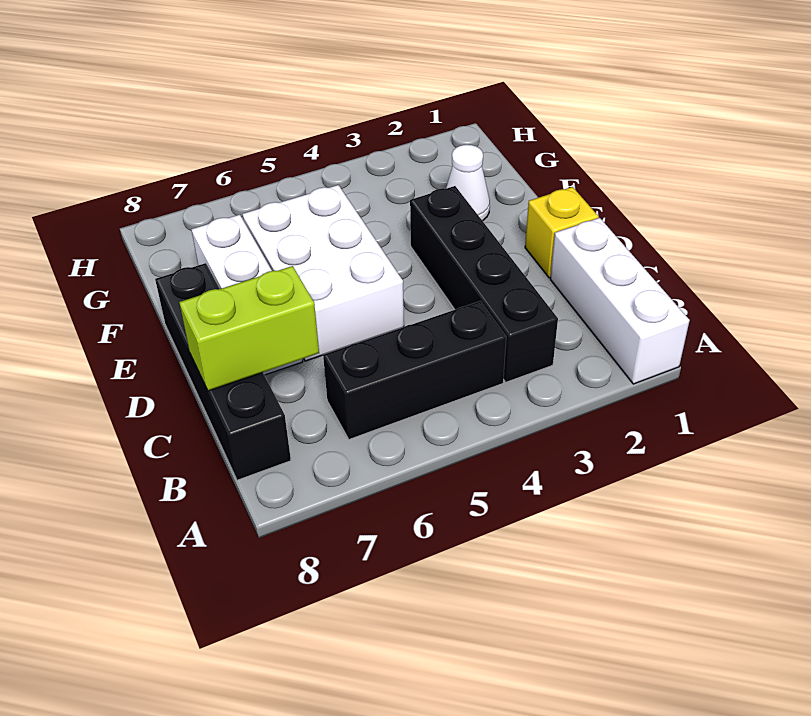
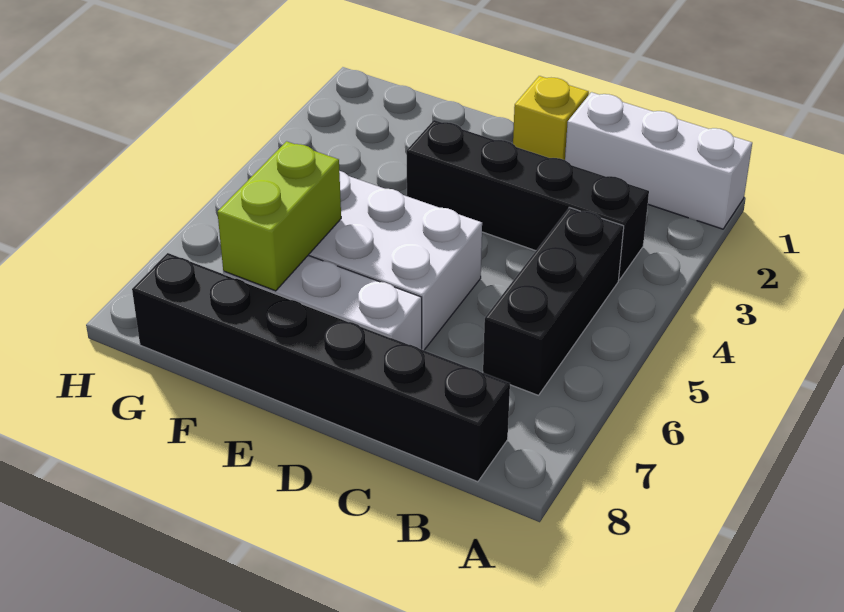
black 1x4 brick [155,263,291,480] -> black 1x6 brick [132,253,510,482]
lime 1x2 brick [179,266,319,391] -> lime 1x2 brick moved to [218,141,341,291]
white 1x1 cone [446,145,490,221] -> none

